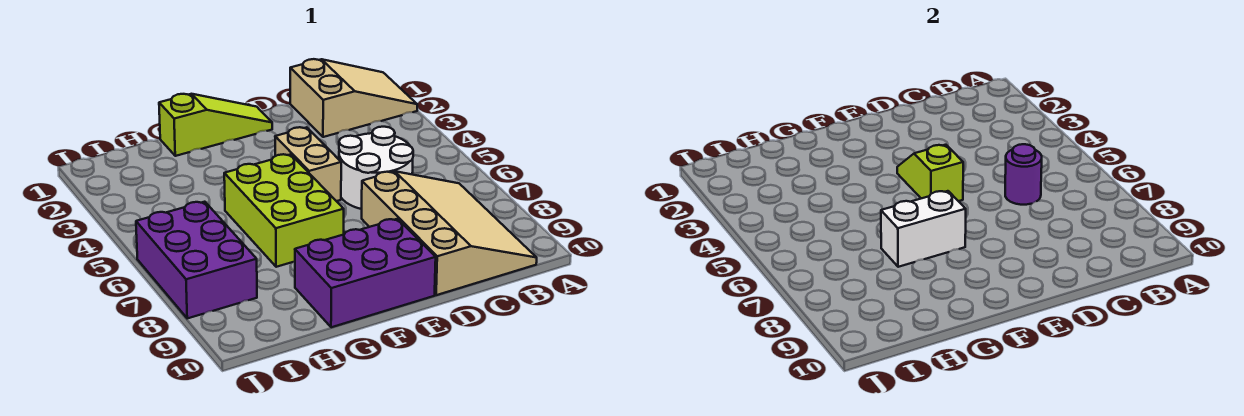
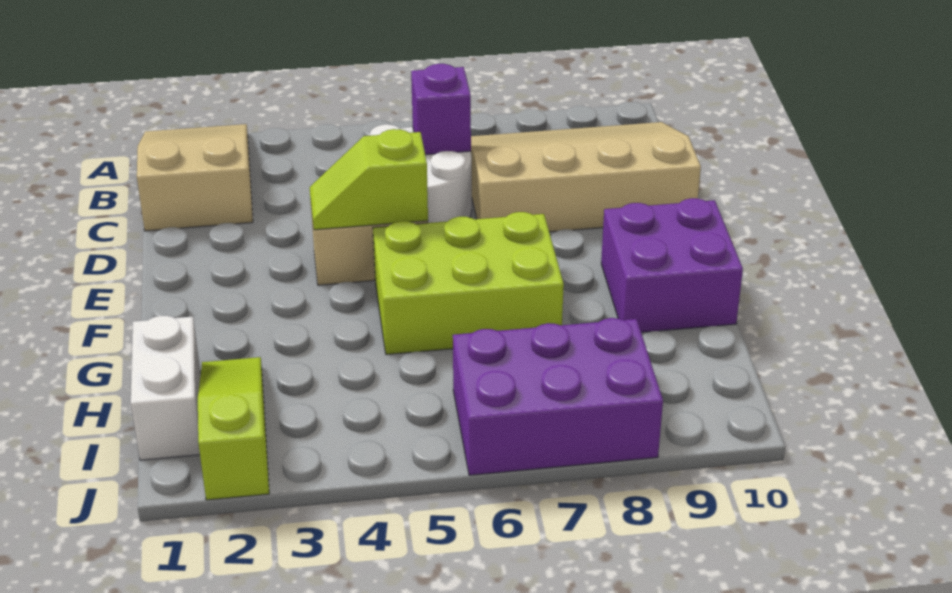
purple 1x1 round brick [1005,144,1042,205] -> purple 1x1 brick [411,64,471,155]
lime 1x3 slope [159,94,272,156] -> lime 1x3 slope moved to [198,357,269,500]
purple 2x3 brick [295,219,436,327] -> purple 2x2 brick [601,198,743,332]
white 1x2 brick [881,191,966,267] -> white 1x2 brick moved to [131,316,200,460]

